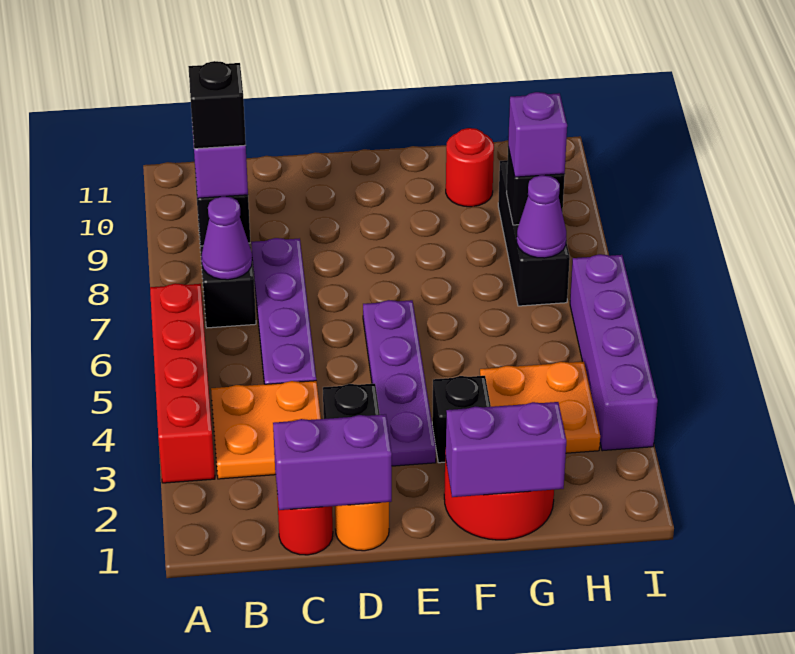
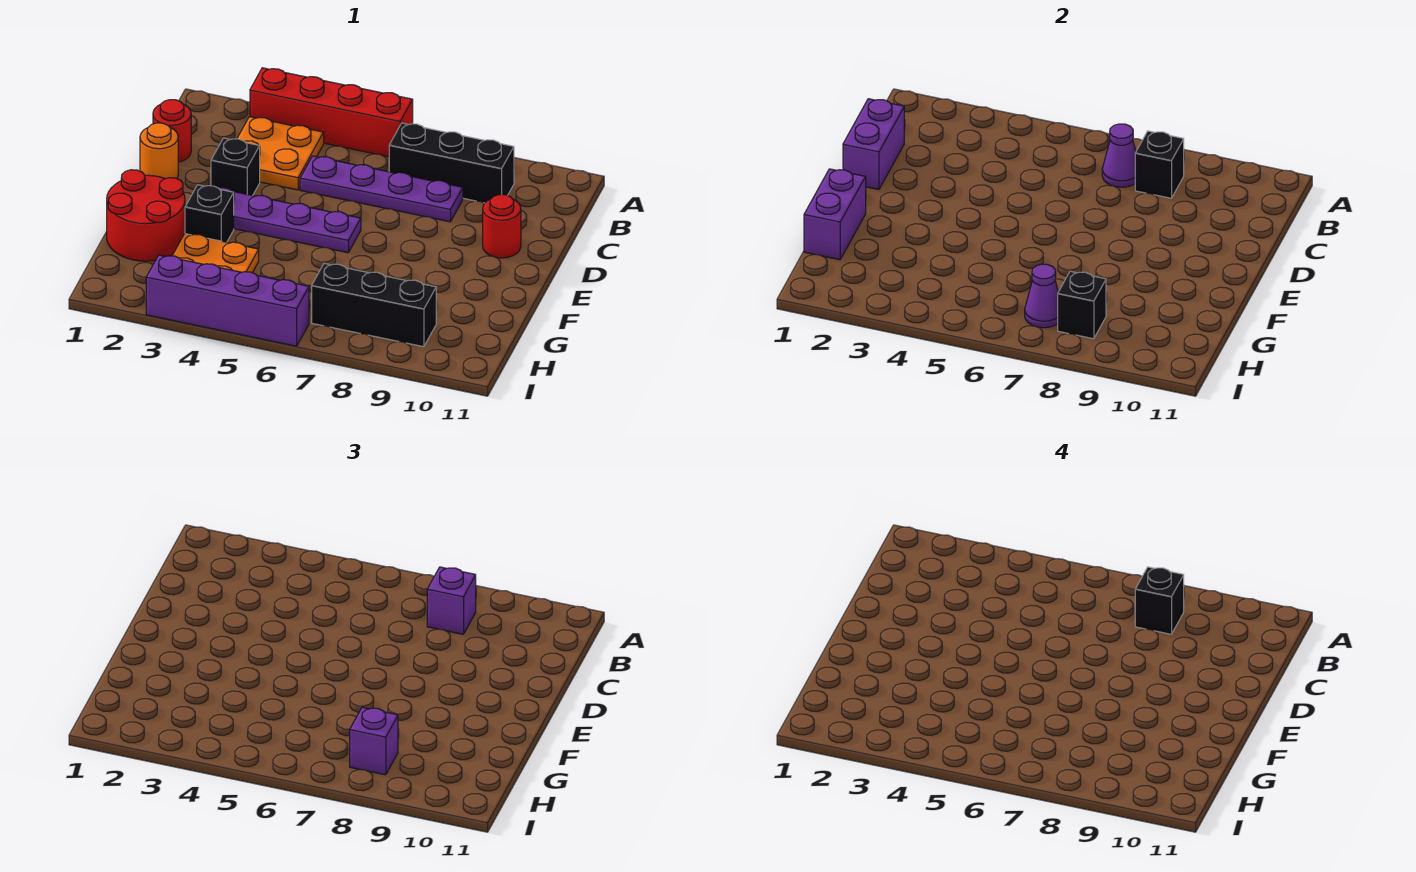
red 1x1 round brick [446,128,494,207] -> red 1x1 round brick moved to [483,195,521,258]

